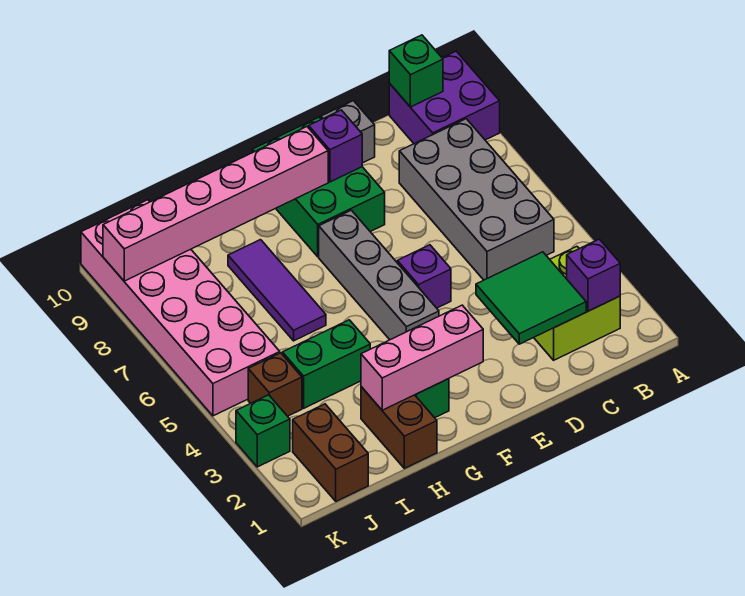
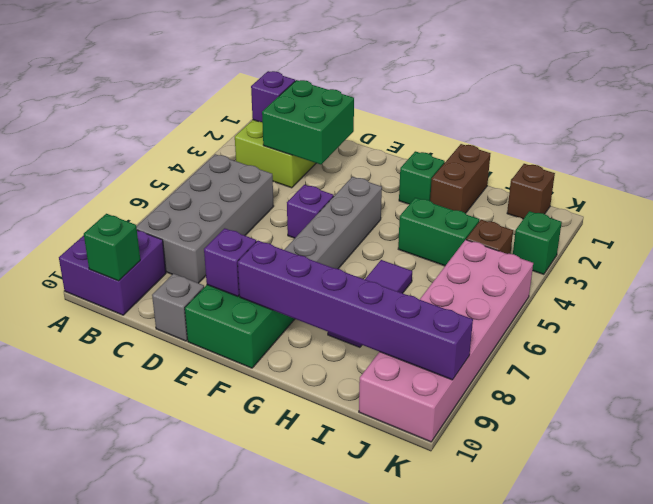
green 2x2 tile [476,252,586,344] -> green 2x2 brick [262,80,354,165]
pink 1x3 brick [361,305,483,410] -> none
pink 1x6 brick [103,127,328,281] -> purple 1x6 brick [238,241,473,380]
brown 1x2 brick [293,404,368,501] -> brown 1x1 brick [507,164,555,219]

